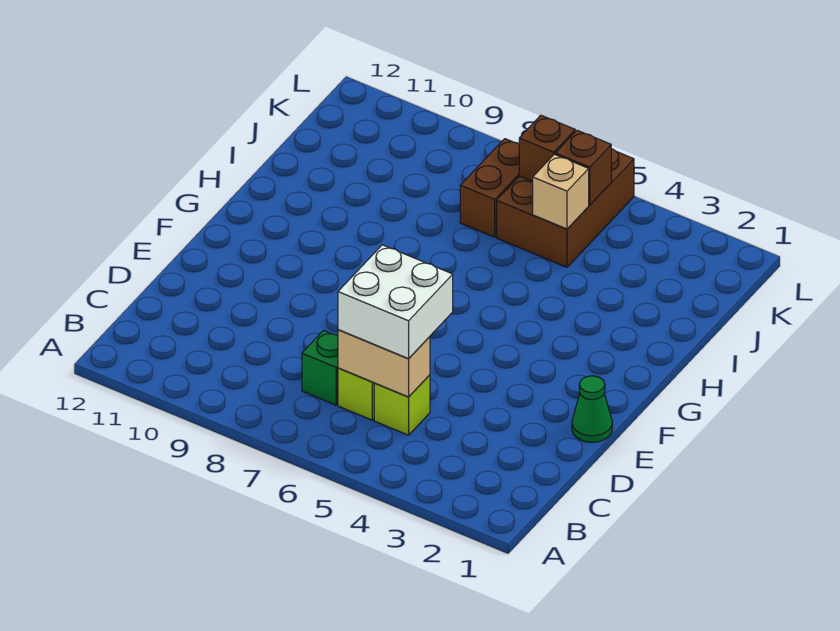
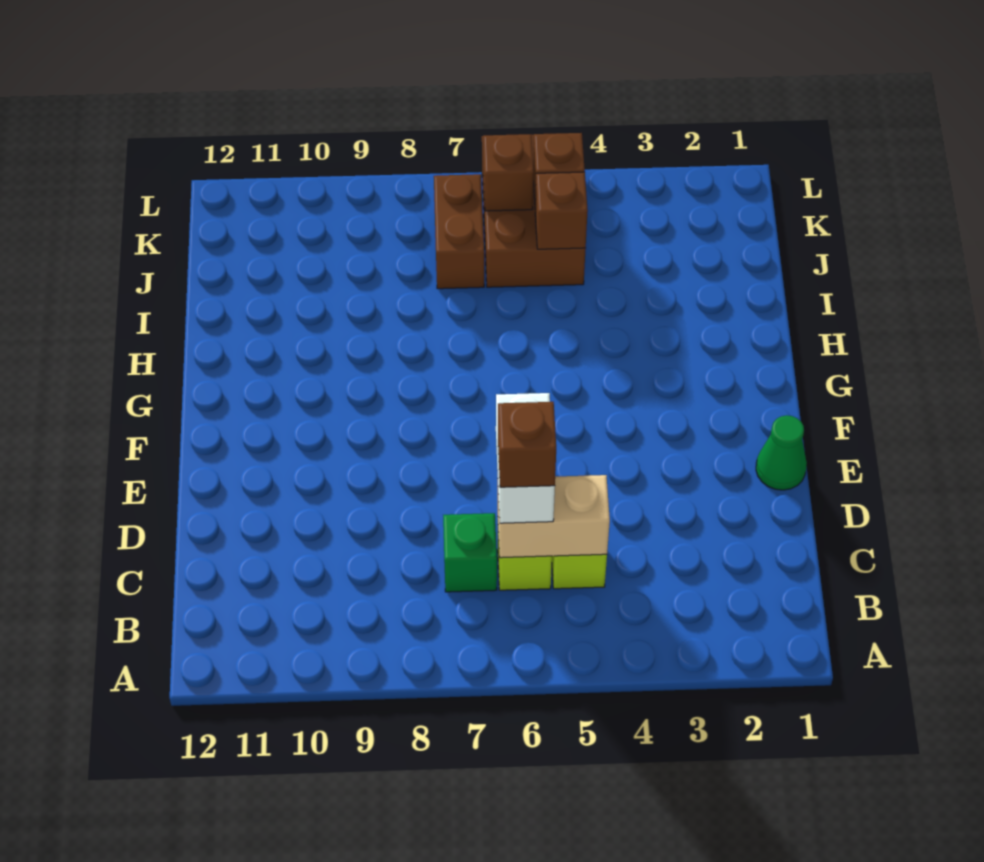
white 2x2 brick [338,245,453,359] -> white 1x2 brick [496,393,555,523]
none -> brown 1x1 brick [498,402,556,487]
tan 1x1 brick [533,154,589,229] -> brown 1x1 brick [535,172,588,249]

